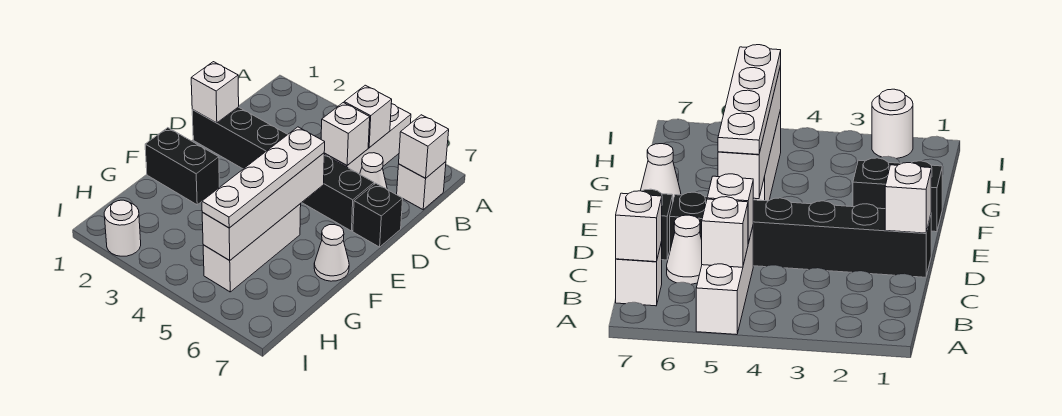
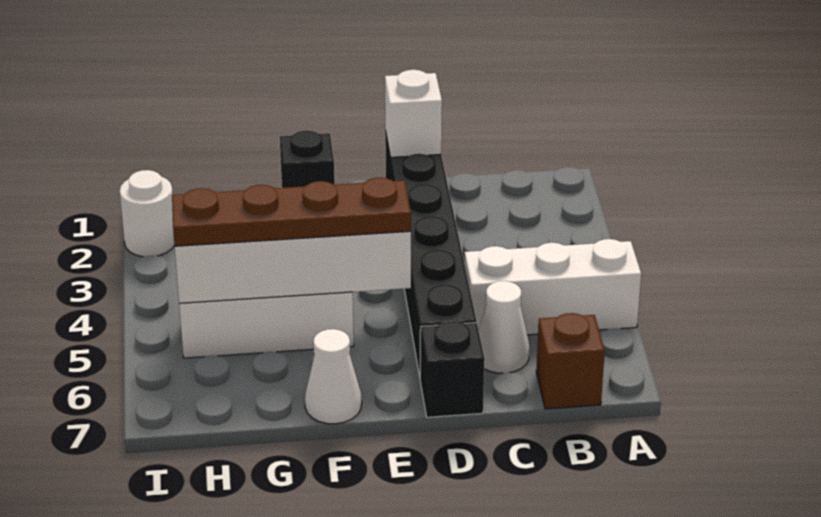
white 1x1 brick [344,85,392,148] -> none
white 1x1 brick [397,162,446,210] -> brown 1x1 brick [536,313,605,409]
white 1x1 brick [399,115,449,178] -> none
white 1x1 brick [321,103,370,165] -> none
white 1x4 plate [202,127,325,228] -> brown 1x4 plate [172,178,411,246]
black 1x2 brick [145,128,219,205] -> black 1x1 brick [280,130,335,188]

